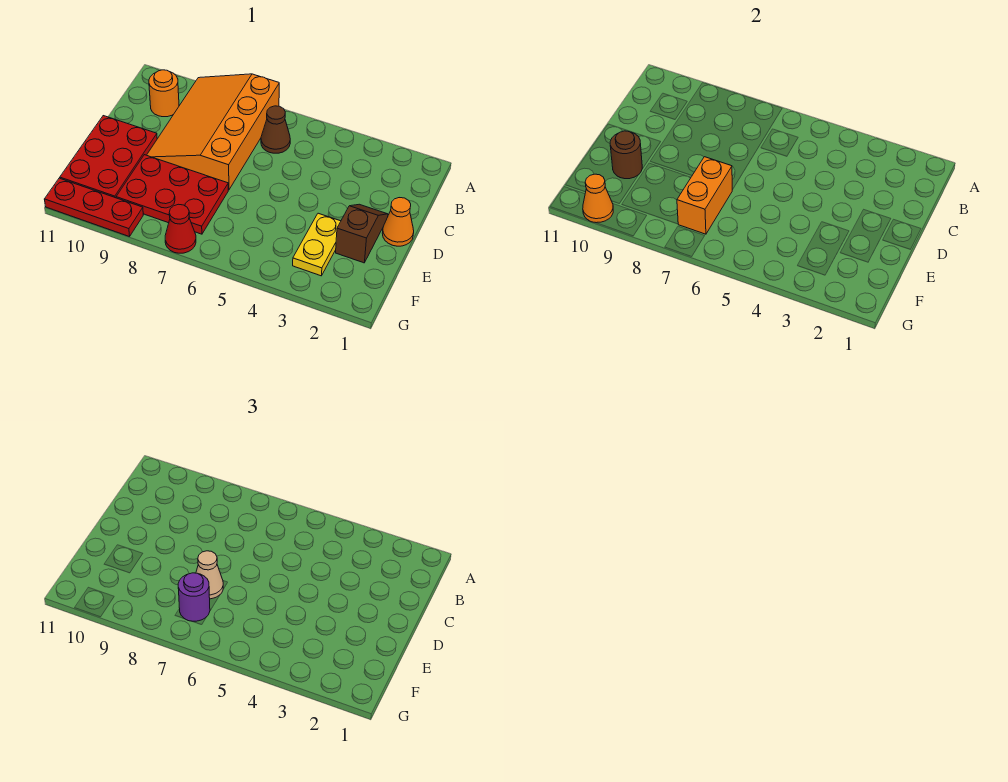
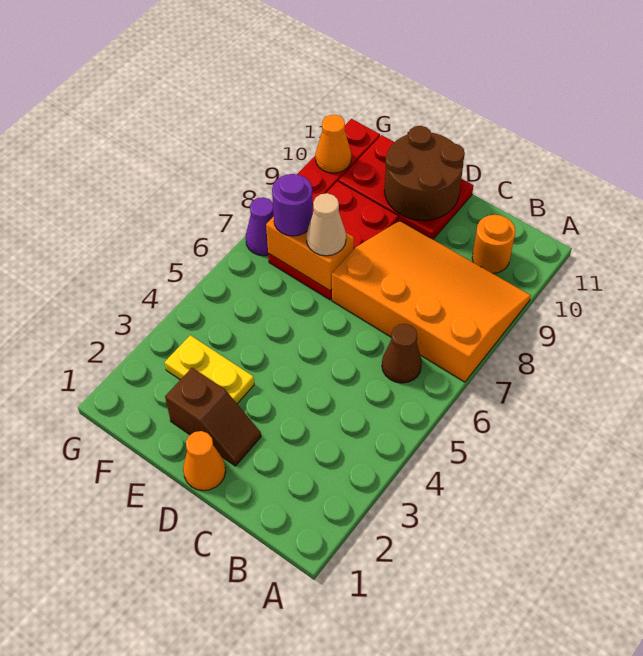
brown 1x1 round brick [610,131,642,179] -> brown 2x2 round brick [384,126,465,220]
red 1x1 cone [165,204,196,253] -> purple 1x1 cone [245,197,274,256]

